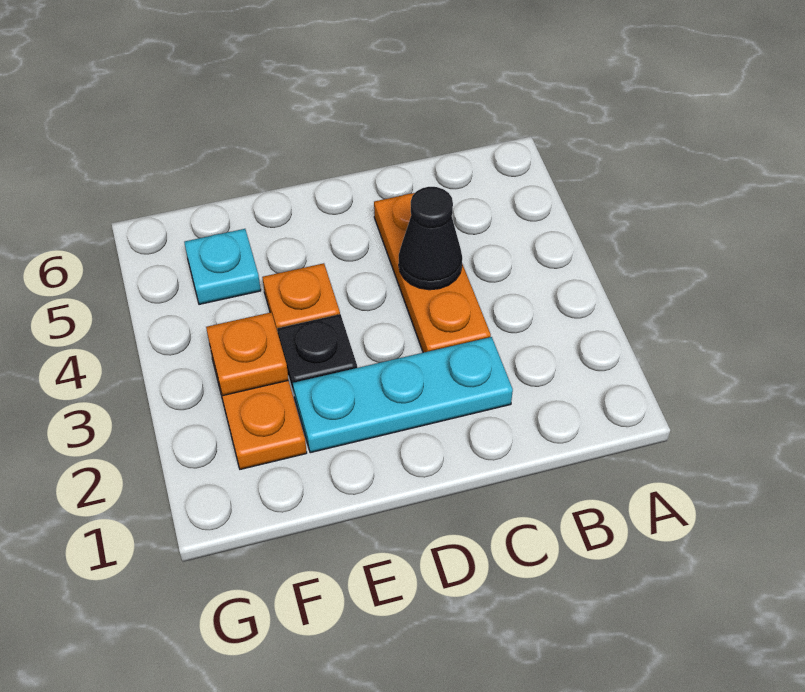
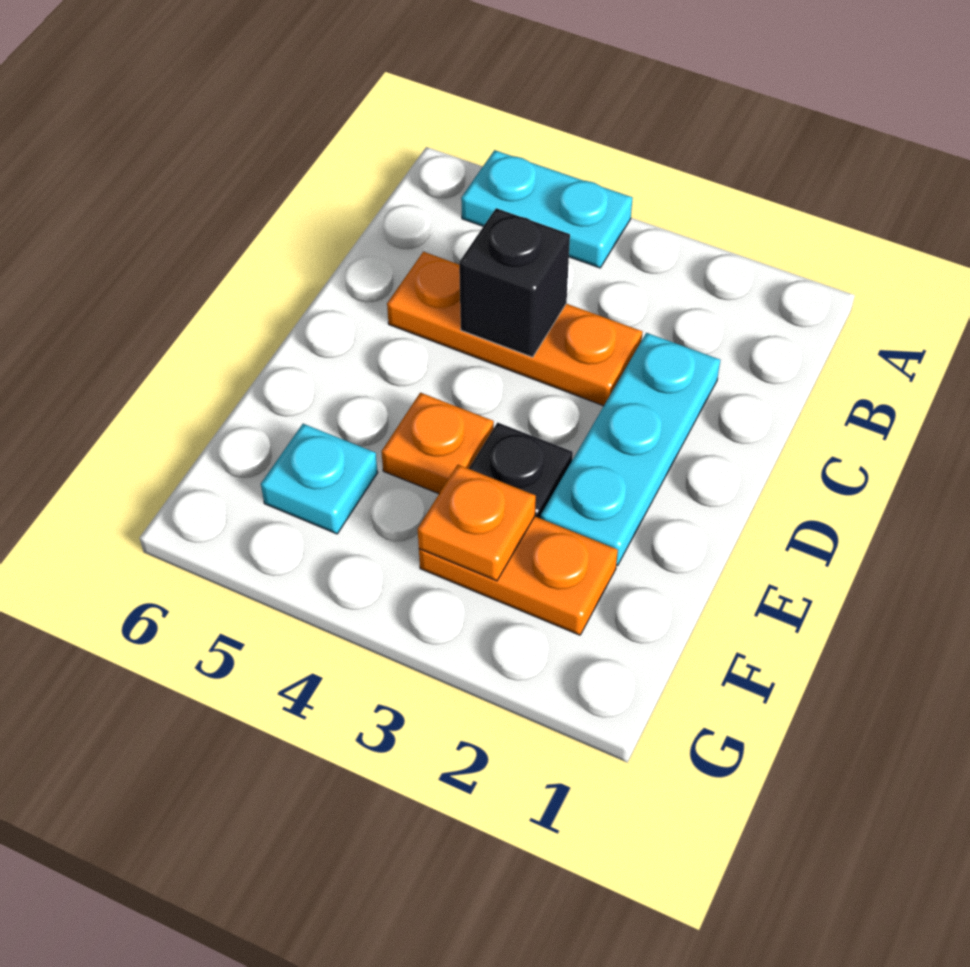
none -> cyan 1x2 plate [461,150,632,268]
black 1x1 cone [399,187,462,290] -> black 1x1 brick [459,208,570,357]

